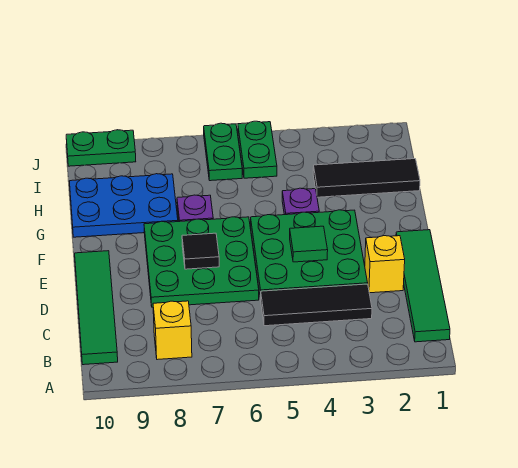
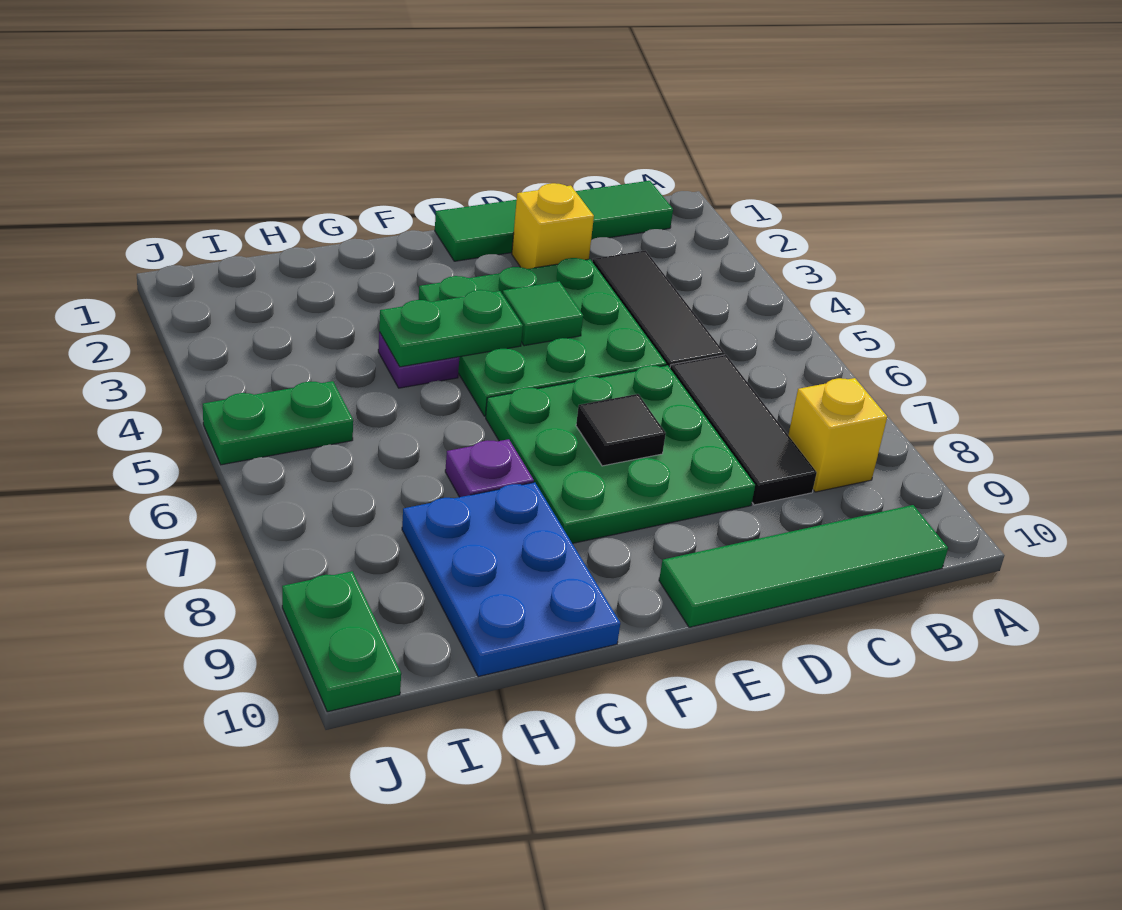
black 1x3 tile [313,159,420,197] -> black 1x3 tile moved to [670,355,817,505]
green 1x2 plate [204,123,242,181] -> green 1x2 plate moved to [379,290,523,367]

